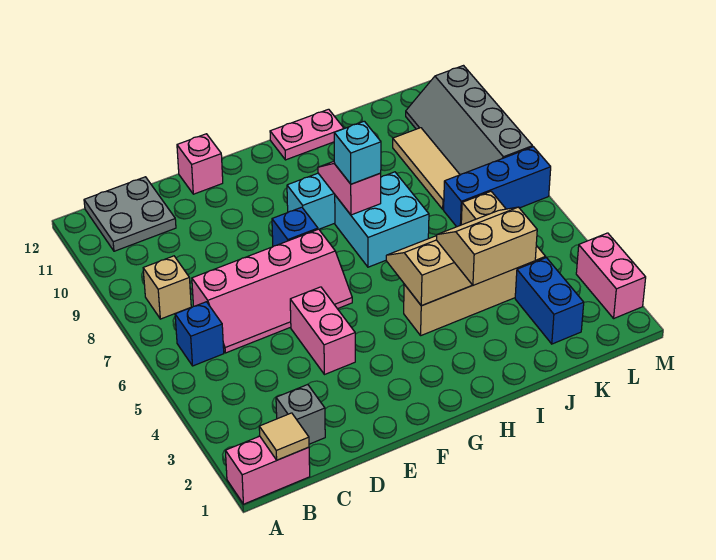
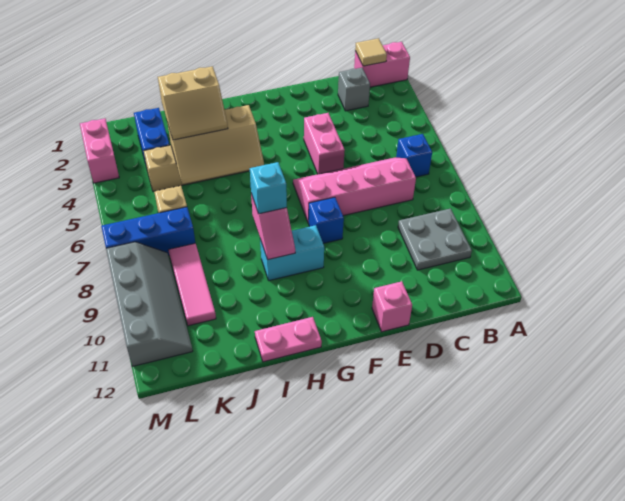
tan 1x1 brick [143,256,191,319] -> none
grey 2x2 plate [84,177,176,251] -> grey 2x2 plate moved to [398,209,472,270]
cyan 2x2 brick [335,172,429,267] -> none
tan 1x3 tile [393,128,460,209] -> pink 1x3 tile [168,243,216,326]

